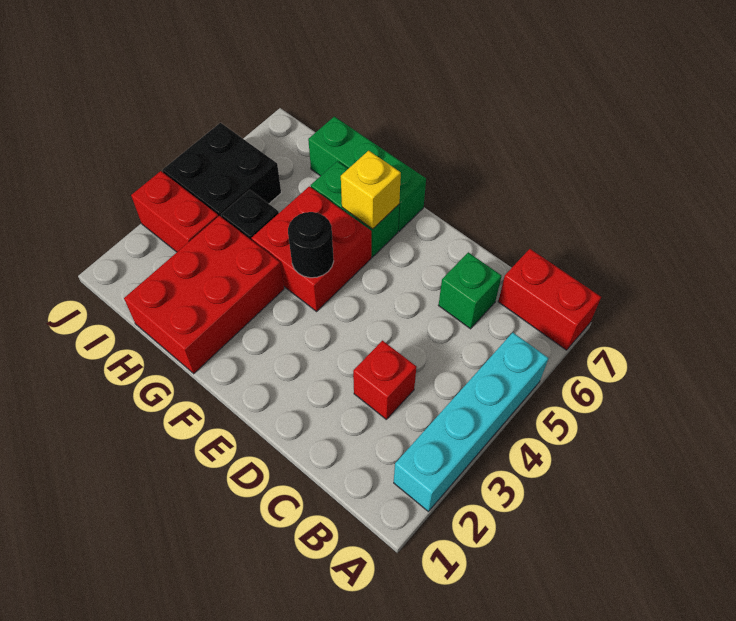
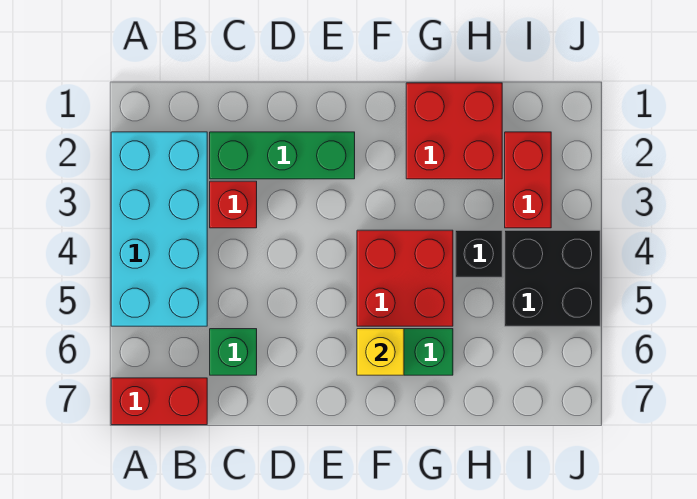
cyan 1x4 brick [394,333,548,512] -> cyan 2x4 brick [111,132,207,326]
black 1x1 round brick [288,212,334,278] -> none
green 1x3 brick [308,117,426,231] -> green 1x3 brick moved to [210,132,355,179]
red 2x3 brick [124,216,284,374] -> red 2x2 brick [406,83,502,179]
red 1x2 brick [131,171,218,252] -> red 1x2 brick turned to [505,132,551,228]

